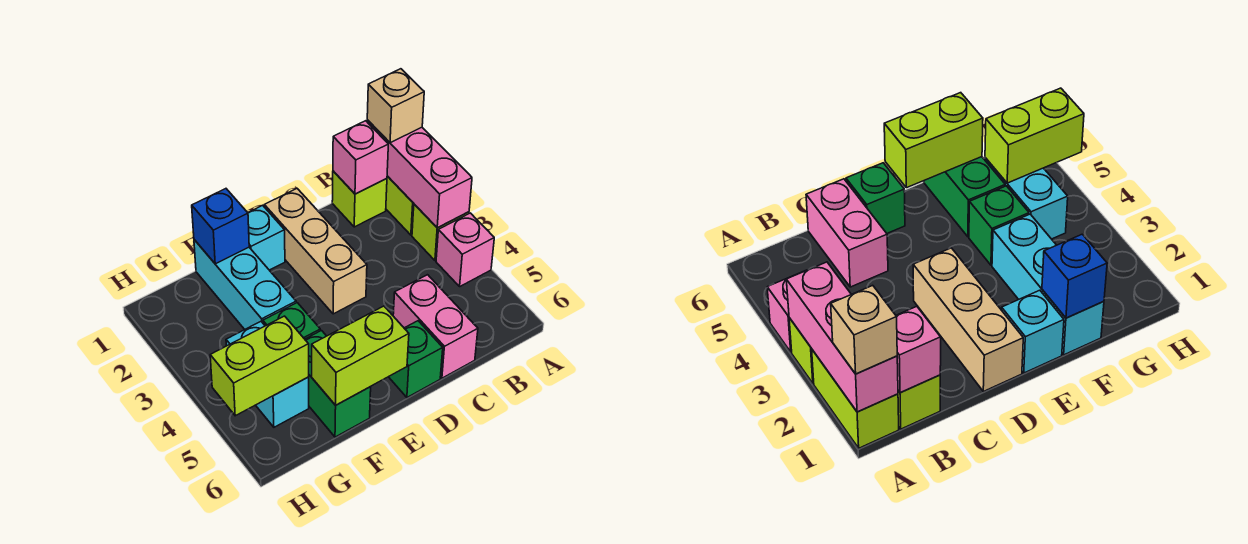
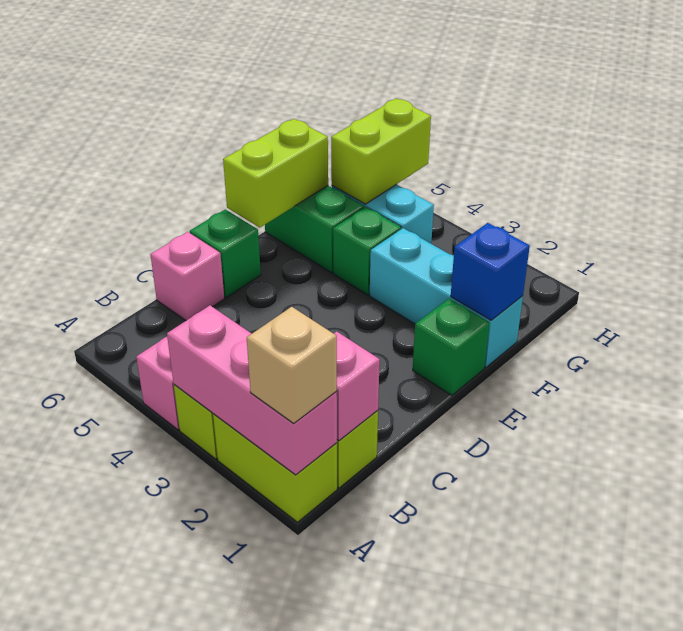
pink 1x2 brick [393,275,478,378] -> pink 1x1 brick [150,232,224,320]
tan 1x3 brick [264,189,367,314] -> none
cyan 1x1 brick [248,205,285,270] -> green 1x1 brick [413,299,489,395]

